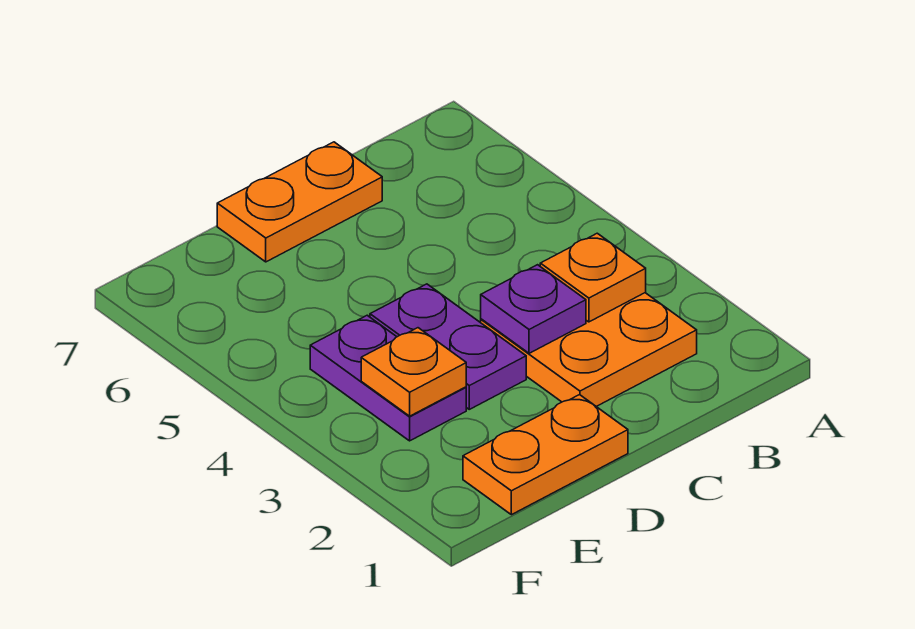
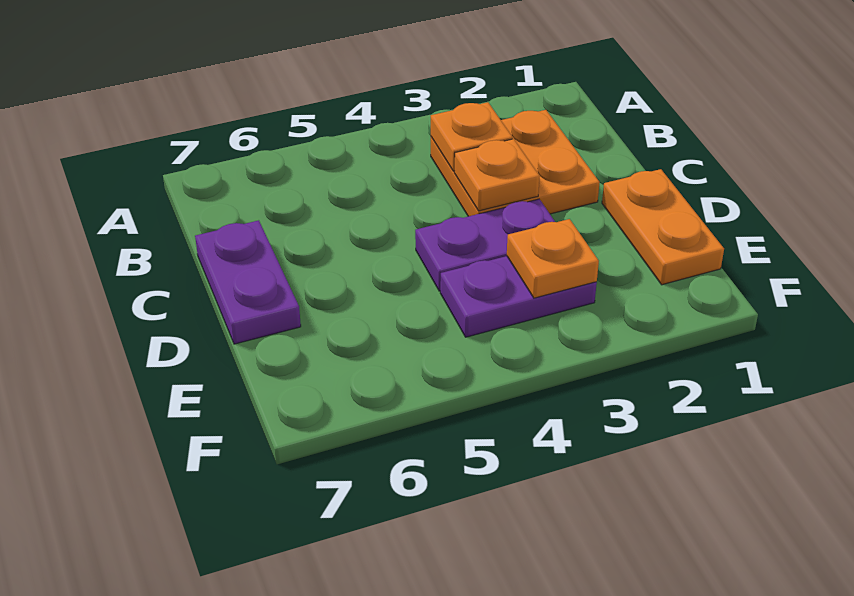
purple 1x1 plate [481,265,586,353] -> orange 1x1 plate [454,139,540,211]
orange 1x2 plate [217,142,382,262] -> purple 1x2 plate [195,220,301,344]

